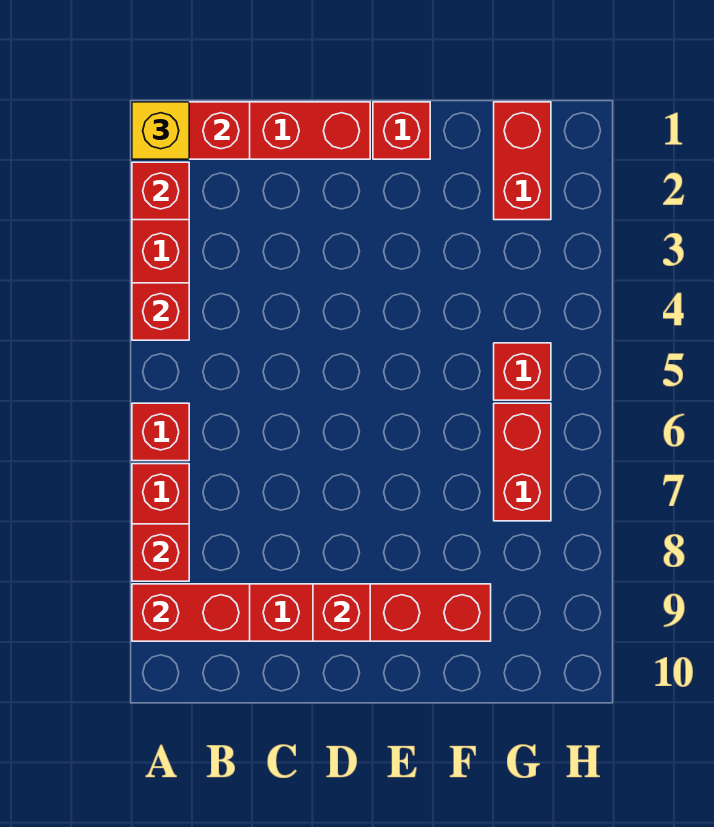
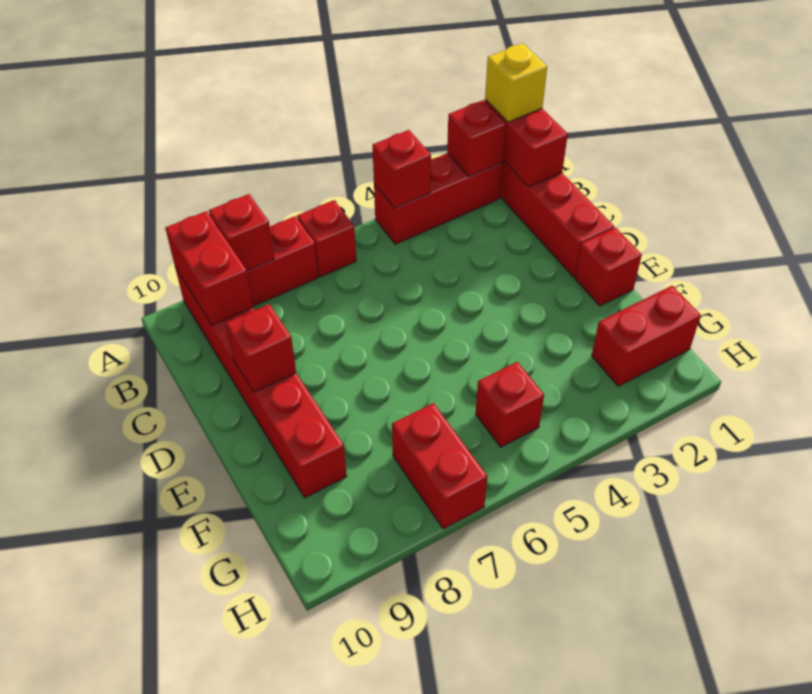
red 1x2 brick [494,403,551,521] -> red 1x2 brick turned to [392,403,487,529]

